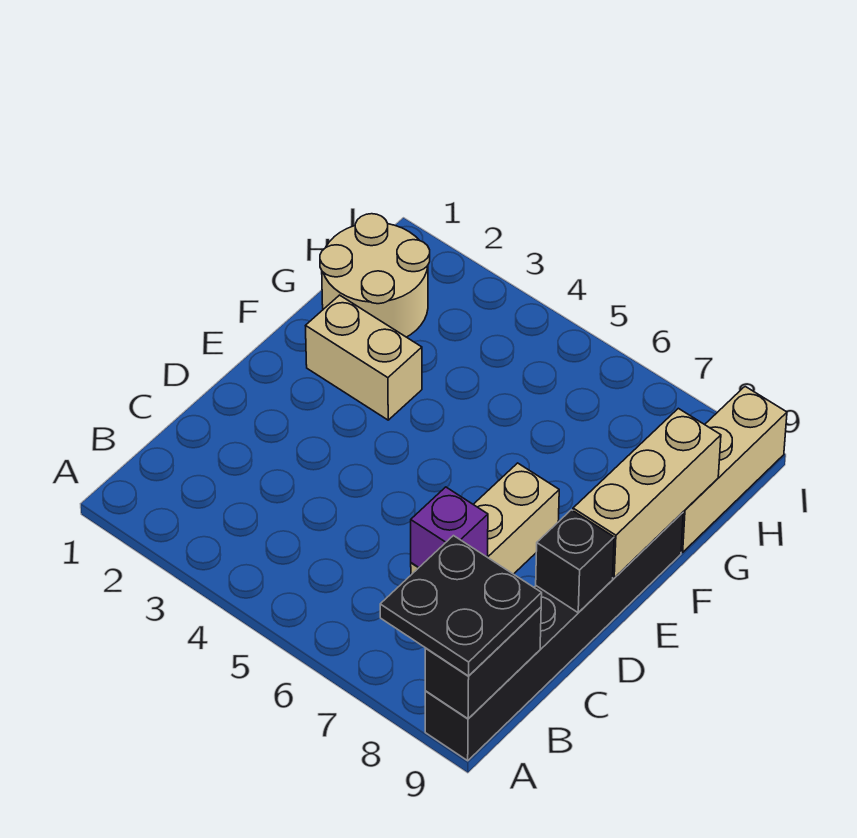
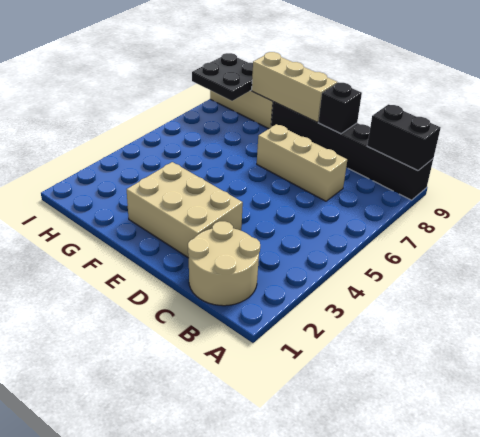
black 2x2 plate [380,536,542,676] -> black 2x2 plate moved to [192,53,253,101]
purple 1x1 brick [411,487,488,567] -> none
tan 1x2 brick [306,295,422,420] -> tan 2x3 brick [127,162,243,258]
tan 2x2 round brick [320,214,430,337] -> tan 2x2 round brick moved to [188,221,260,306]

